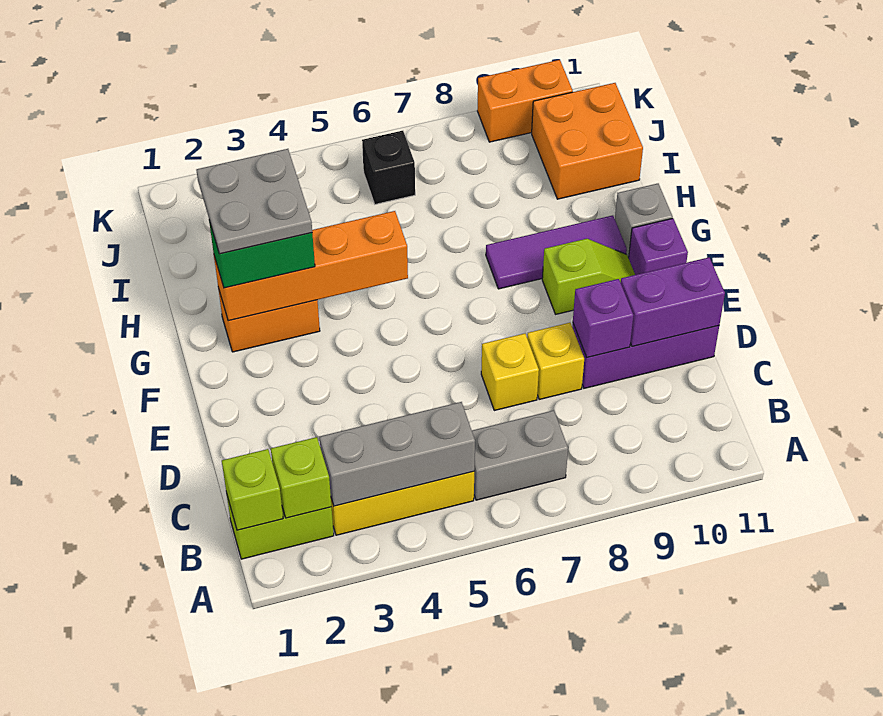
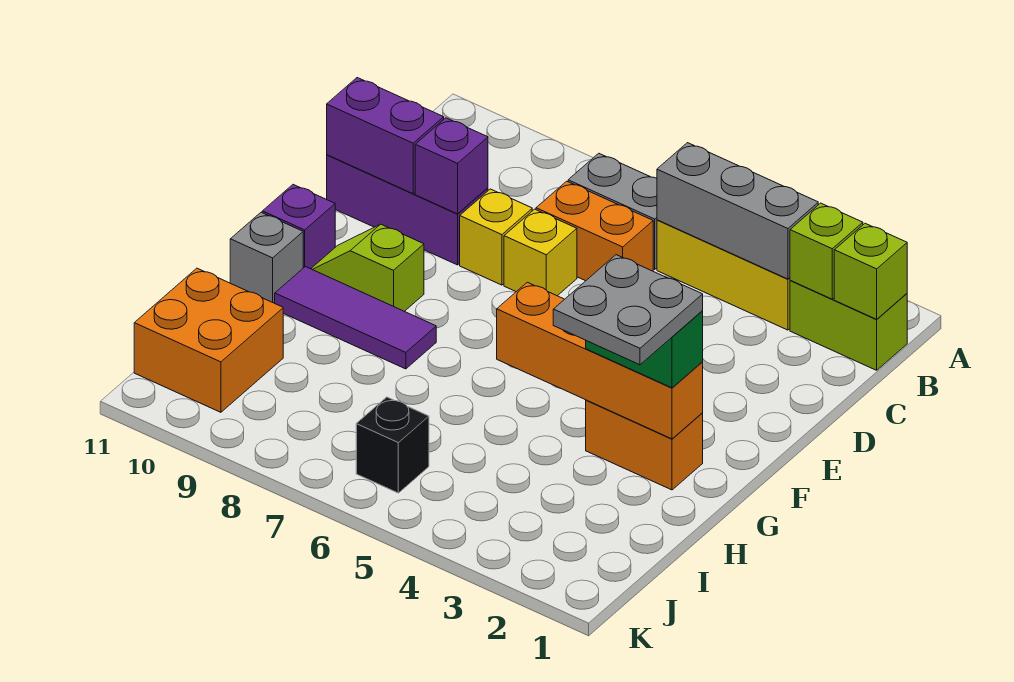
orange 1x2 brick [477,60,573,142] -> orange 1x2 brick moved to [536,181,653,281]

